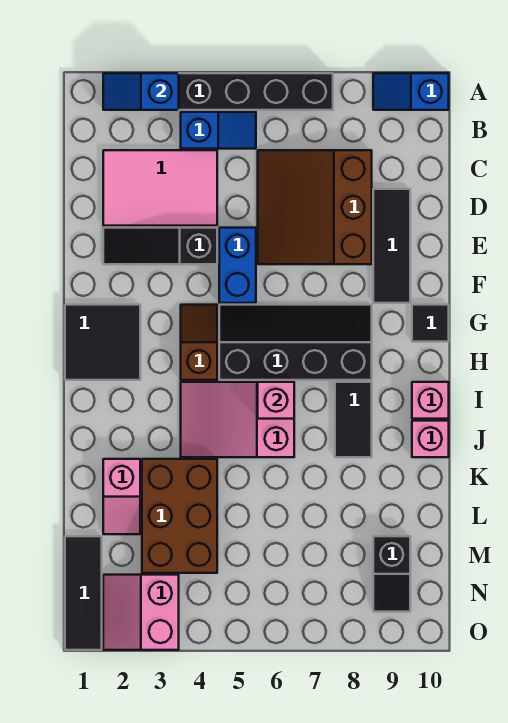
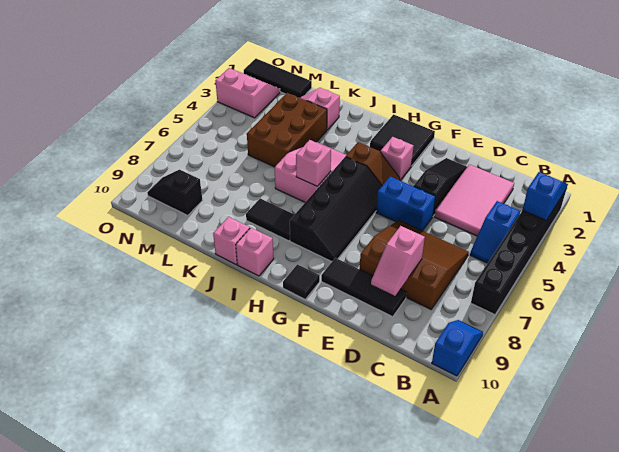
none -> pink 1x2 slope [371,226,425,296]
none -> pink 1x1 brick [381,137,414,180]
brown 2x3 brick [142,459,217,573] -> brown 2x3 brick turned to [247,93,327,167]

